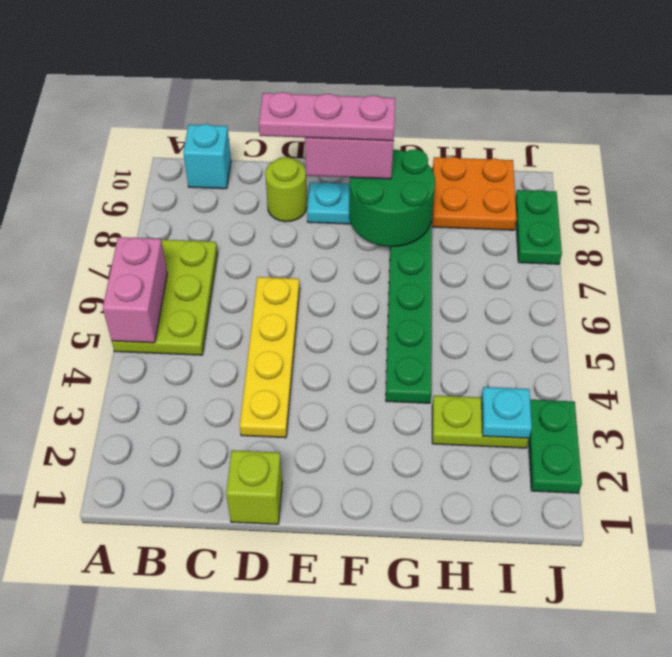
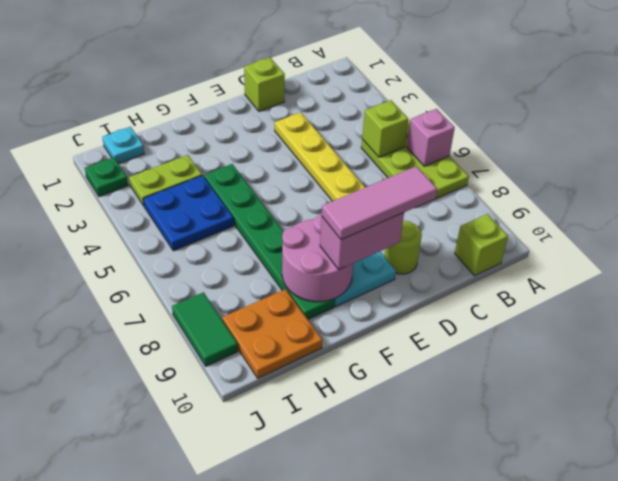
pink 1x2 brick [103,237,167,343] -> pink 1x1 brick [407,109,455,166]
none -> lime 1x1 brick [362,100,408,157]
cyan 1x1 brick [183,124,231,189] -> lime 1x1 brick [455,214,508,276]
pink 1x3 plate [259,92,395,141] -> pink 1x3 tile [322,166,437,240]
green 2x2 round brick [349,149,435,247] -> pink 2x2 round brick [282,214,354,302]
none -> blue 2x2 plate [143,175,234,251]
cyan 1x1 plate [481,387,532,438] -> cyan 1x1 plate moved to [102,127,144,164]
green 1x2 plate [528,400,582,493] -> green 1x1 plate [85,157,128,197]
green 1x2 plate [515,190,562,264] -> green 1x2 tile [172,292,238,366]

